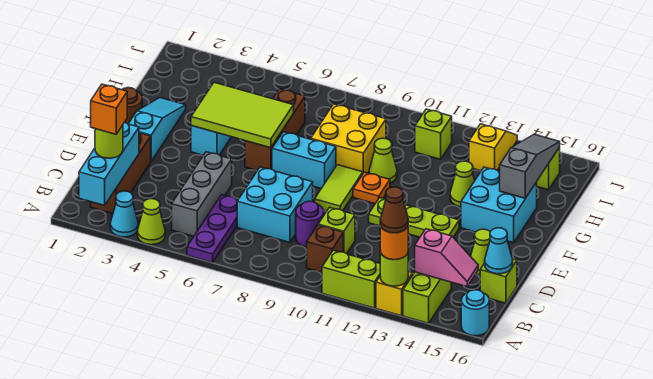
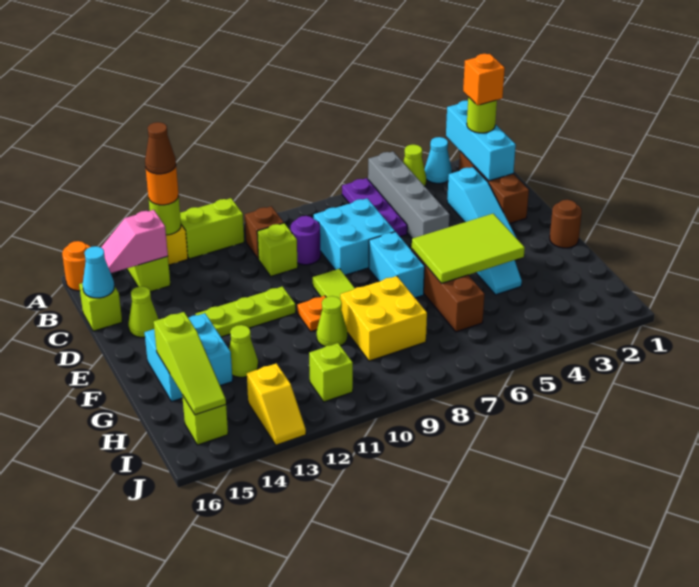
cyan 1x1 round brick [461,290,489,336] -> orange 1x1 round brick [62,241,90,291]
grey 1x3 brick [172,152,232,236] -> grey 1x4 brick [368,152,450,238]
cyan 1x3 slope [129,98,186,161] -> cyan 1x3 slope moved to [447,167,516,237]
cyan 1x2 brick [272,132,336,188] -> cyan 1x2 brick turned to [369,232,425,298]
grey 1x3 slope [500,134,560,198] -> lime 1x3 slope [154,312,226,415]

